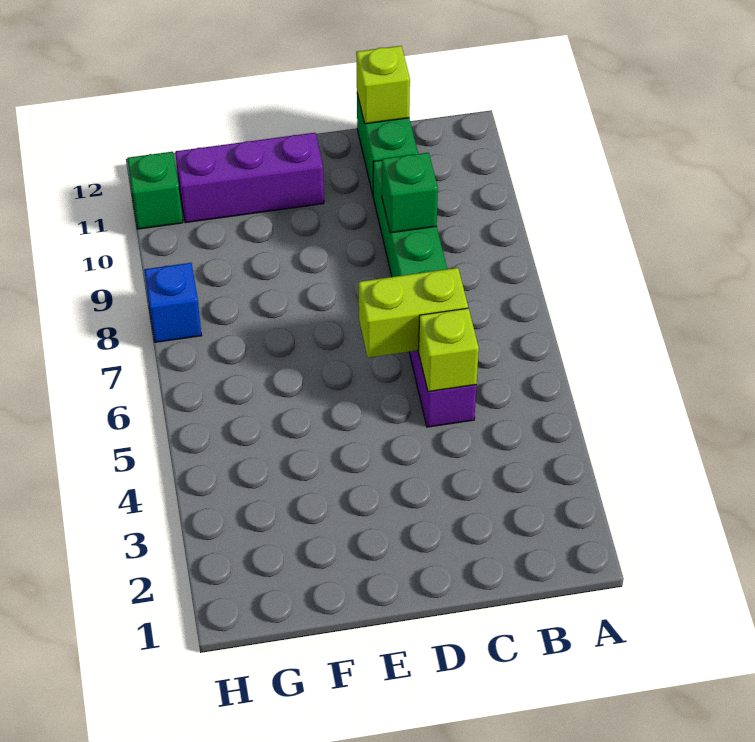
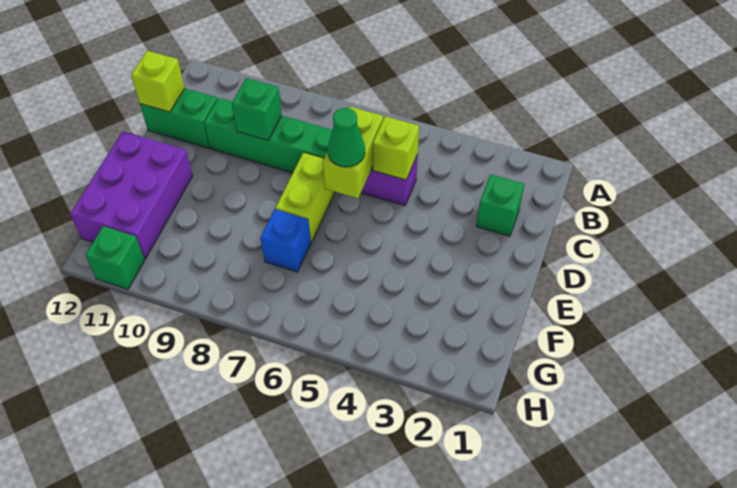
none -> green 1x1 brick [476,174,524,236]
none -> green 1x1 cone [328,108,365,167]
none -> lime 1x2 brick [276,152,335,242]
purple 1x3 brick [175,133,324,223] -> purple 2x3 brick [70,131,193,259]
blue 1x1 brick [144,263,202,342] -> blue 1x1 brick moved to [260,209,311,272]

